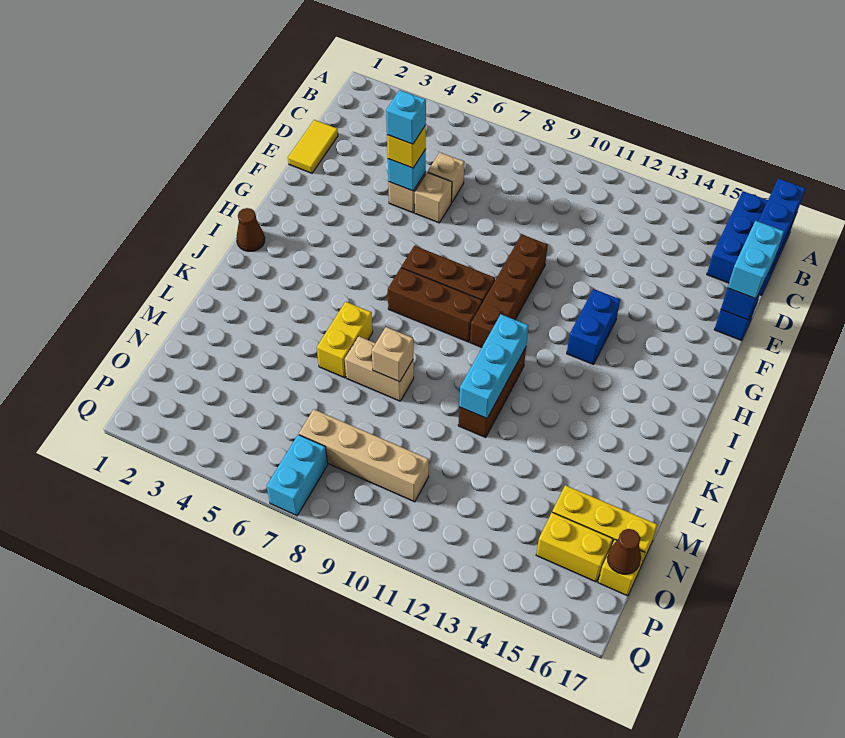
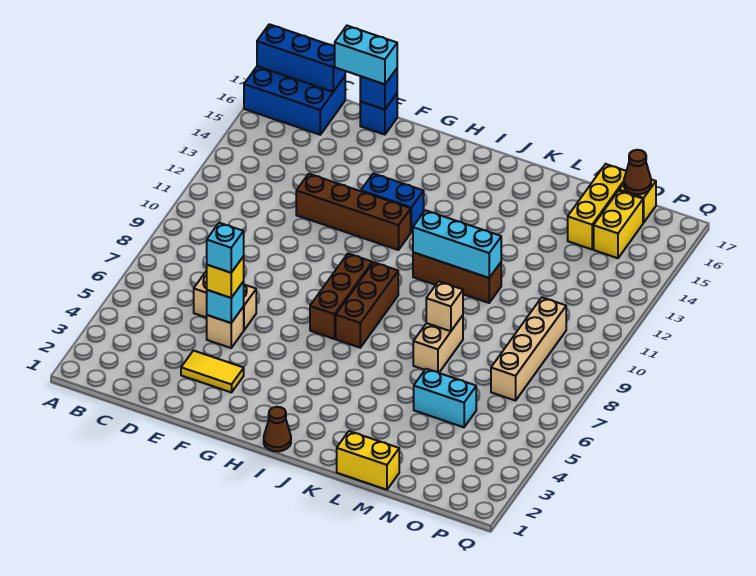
yellow 1x2 tile [288,120,338,173] -> yellow 1x2 tile moved to [181,351,244,393]
brown 1x4 brick [470,234,548,347] -> brown 1x4 brick moved to [296,174,411,250]
yellow 1x2 brick [317,302,373,378] -> yellow 1x2 brick moved to [337,431,399,490]
cyan 1x2 brick [267,435,328,516] -> cyan 1x2 brick moved to [414,369,476,427]

